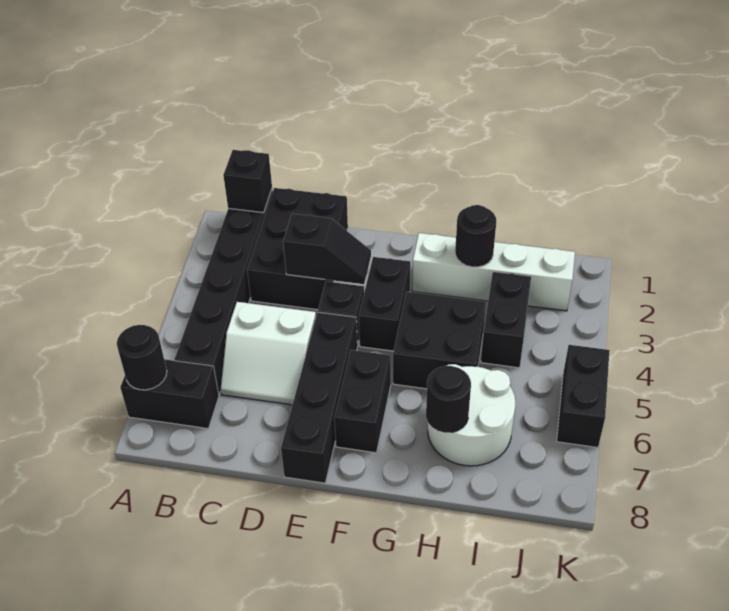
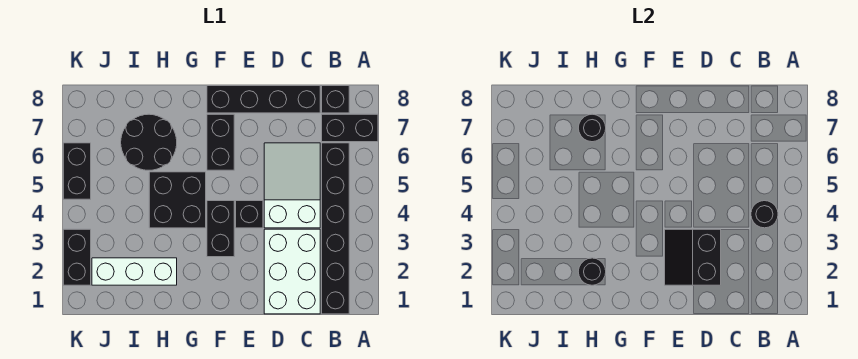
black 1x1 round brick [117,325,167,390] -> black 1x1 round brick moved to [751,201,778,228]
black 1x1 brick [223,150,272,213] -> black 1x1 brick moved to [322,86,349,113]
black 2x3 brick [247,188,348,310] -> white 2x3 brick [264,229,320,314]
white 2x2 slope [221,302,316,405] -> white 2x3 slope [264,143,320,228]
black 1x2 slope [283,214,371,284] -> black 2x2 slope [665,229,721,285]
black 1x4 brick [281,312,357,483] -> black 1x4 brick turned to [207,86,320,113]
white 1x4 brick [412,233,575,311] -> white 1x3 brick [92,258,177,285]
white 2x2 round brick [428,364,515,466] -> black 2x2 round brick [121,114,177,170]
black 1x2 brick [481,272,531,368] -> black 1x2 brick moved to [63,229,91,285]

